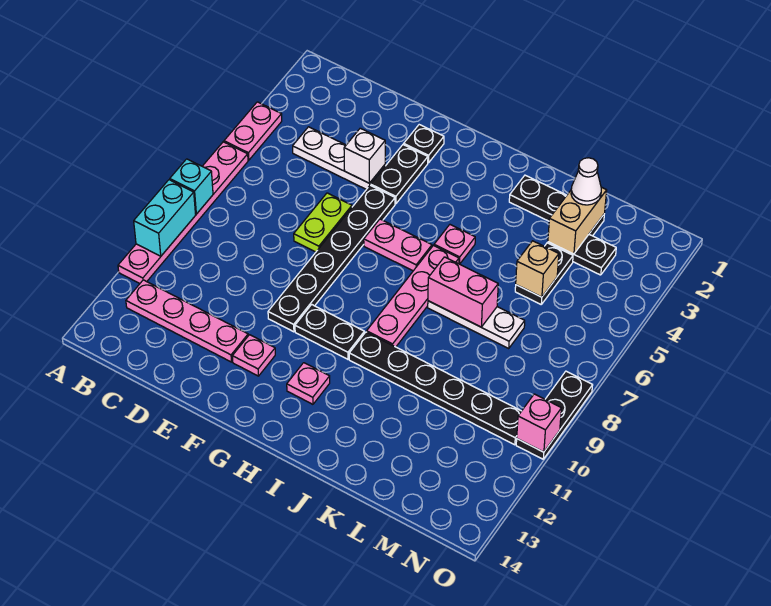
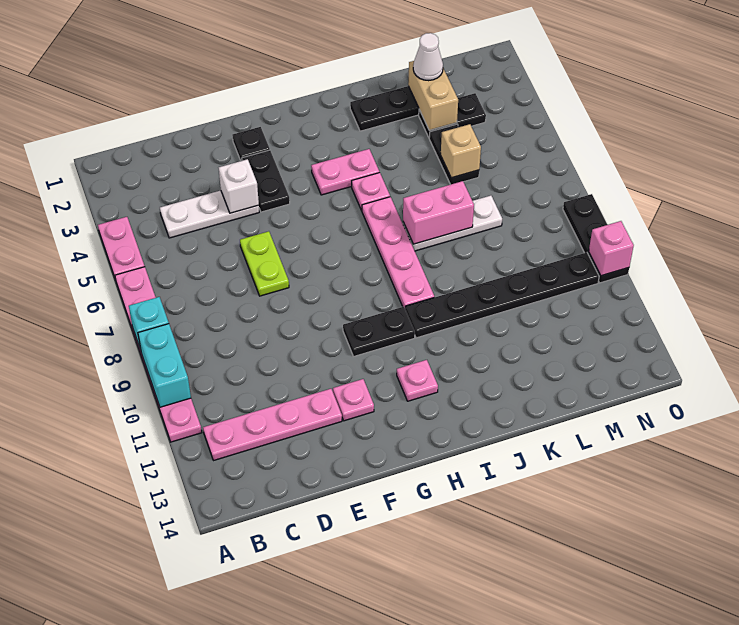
black 1x6 plate [268,185,395,332] -> none
pink 1x2 plate [364,219,432,271] -> pink 1x2 plate moved to [311,149,379,195]

